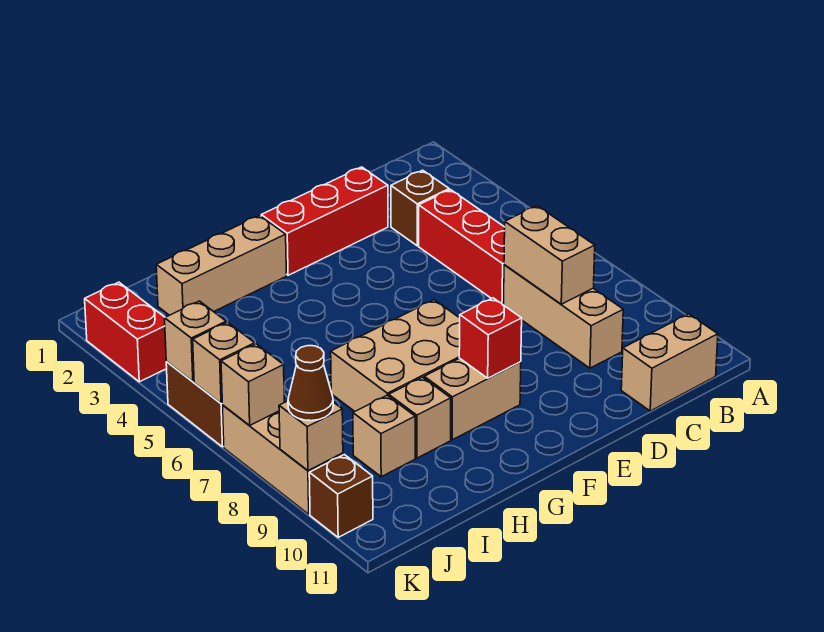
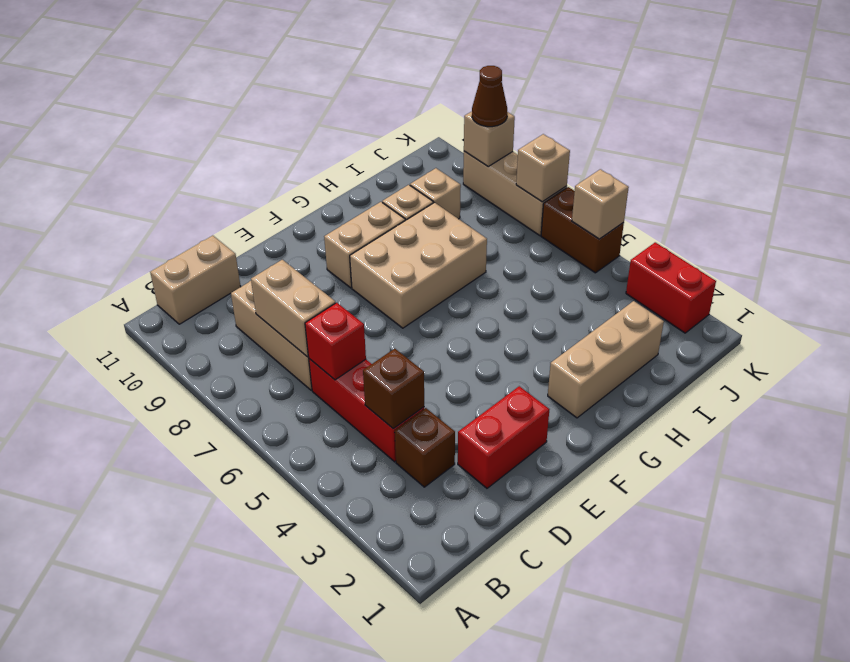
red 1x3 brick [261,167,388,275] -> red 1x2 brick [458,386,550,488]
red 1x1 brick [459,298,522,378] -> red 1x1 brick moved to [305,303,366,380]
tan 1x1 brick [193,322,255,403] -> none
brown 1x1 brick [309,454,373,537] -> brown 1x1 brick moved to [363,349,424,429]

